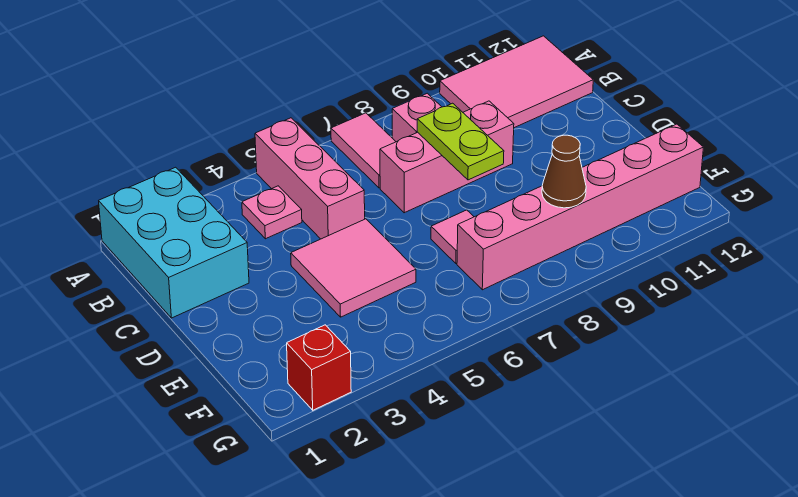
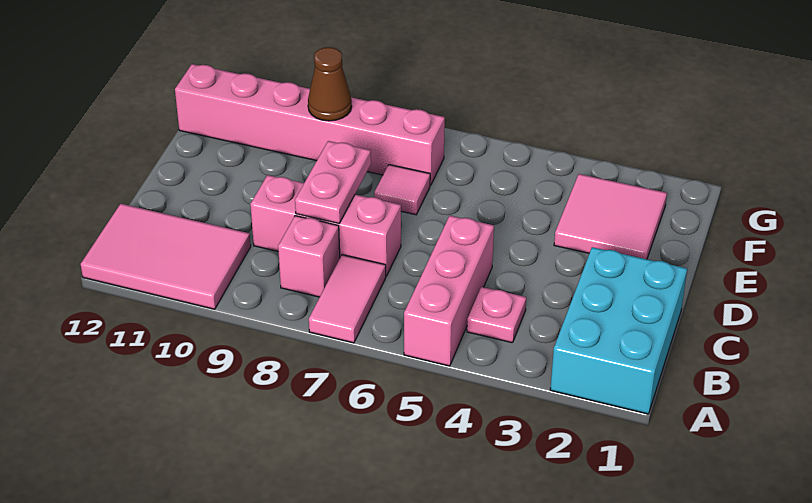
lime 1x2 plate [417,103,504,180] -> pink 1x2 plate [295,141,371,223]
pink 2x2 tile [291,219,416,317] -> pink 2x2 tile moved to [554,174,667,259]
red 1x1 brick [287,325,351,410] -> none

